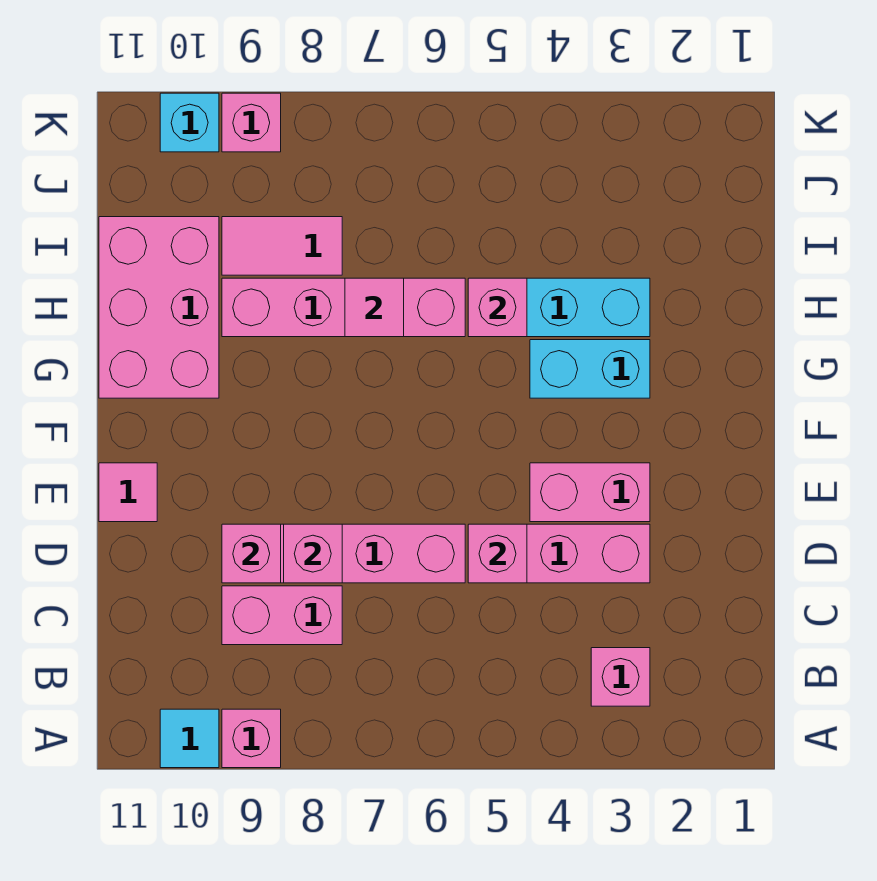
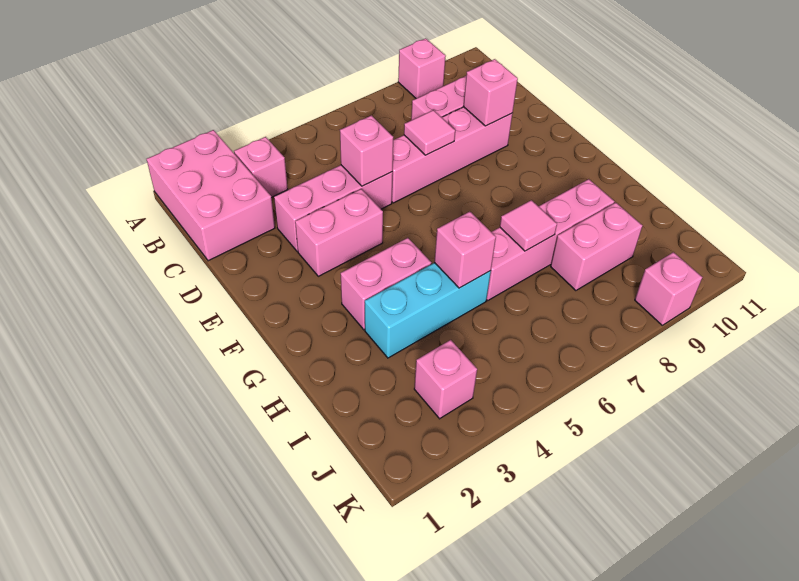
cyan 1x1 tile [160,709,219,768] -> none
pink 1x1 brick [284,524,342,583] -> pink 1x1 brick moved to [414,340,477,419]
pink 1x1 tile [99,463,157,522] -> pink 1x1 tile moved to [404,110,455,155]
cyan 1x2 brick [530,340,650,398] -> pink 1x2 brick [341,238,431,330]
pink 2x3 brick [99,217,219,398] -> pink 2x3 brick moved to [147,130,275,261]
pink 1x2 tile [222,217,342,275] -> pink 1x2 brick [551,203,643,291]
cyan 1x1 brick [160,93,219,152] -> none

